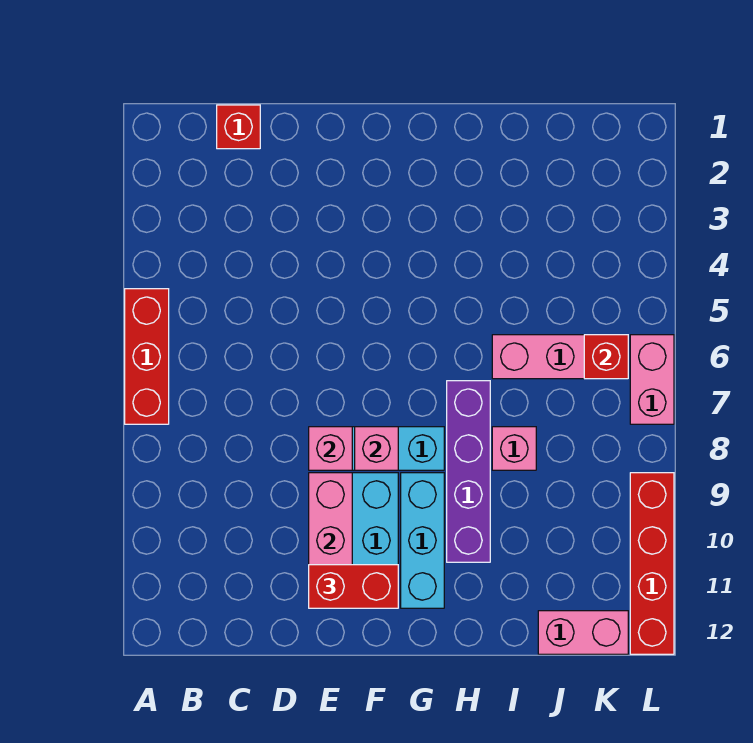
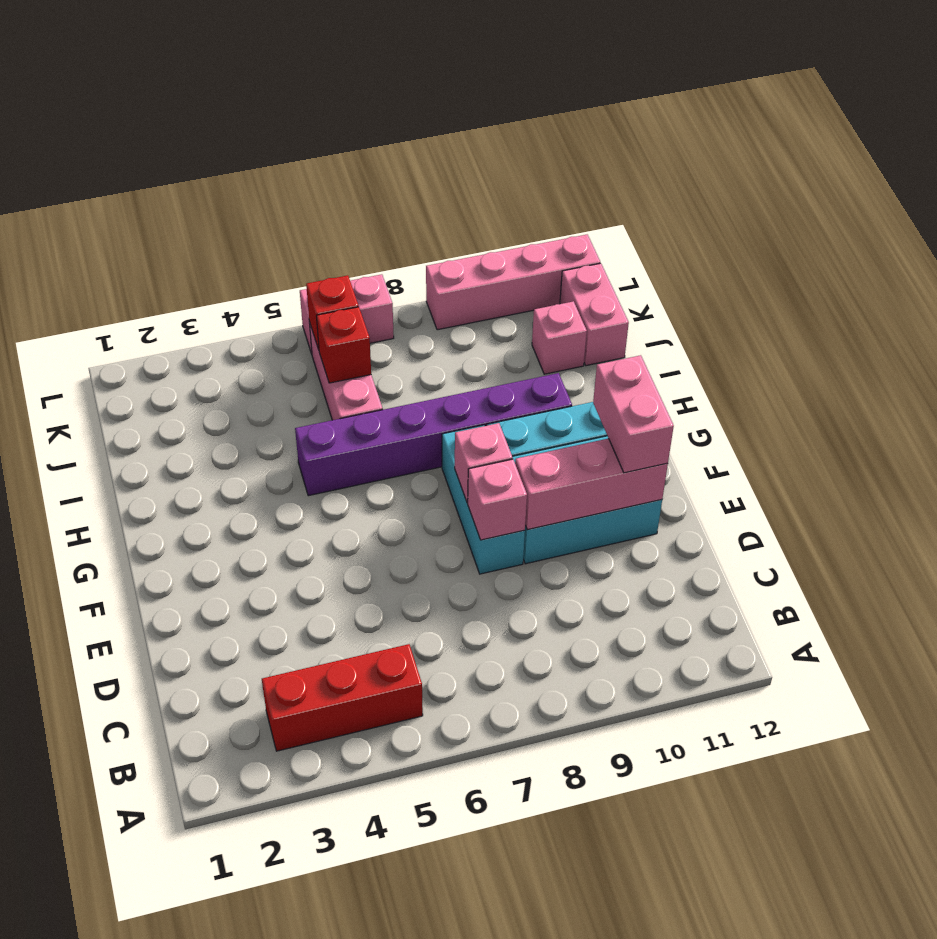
red 1x3 brick [125,289,169,424] -> red 1x3 brick moved to [262,644,423,751]
red 1x1 brick [217,105,260,149] -> red 1x1 brick moved to [317,307,371,383]
red 1x2 brick [309,565,398,608] -> pink 1x2 brick [593,355,674,473]
purple 1x4 brick [447,381,490,562] -> purple 1x6 brick [295,373,572,496]
pink 1x1 brick [492,427,536,470] -> pink 1x1 brick moved to [532,301,587,374]
red 1x4 brick [630,473,674,654] -> pink 1x4 brick [426,234,600,330]

